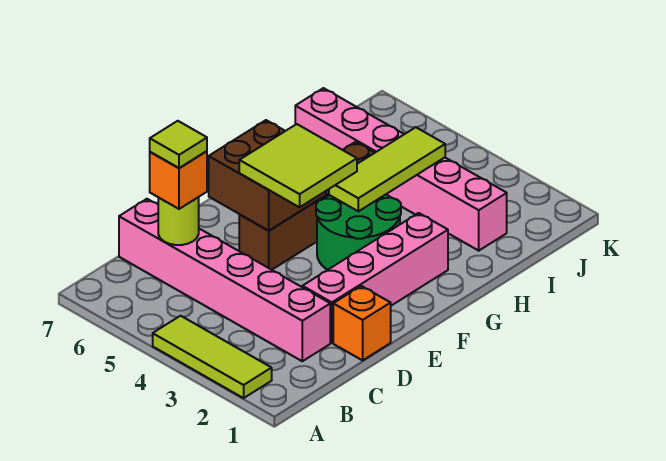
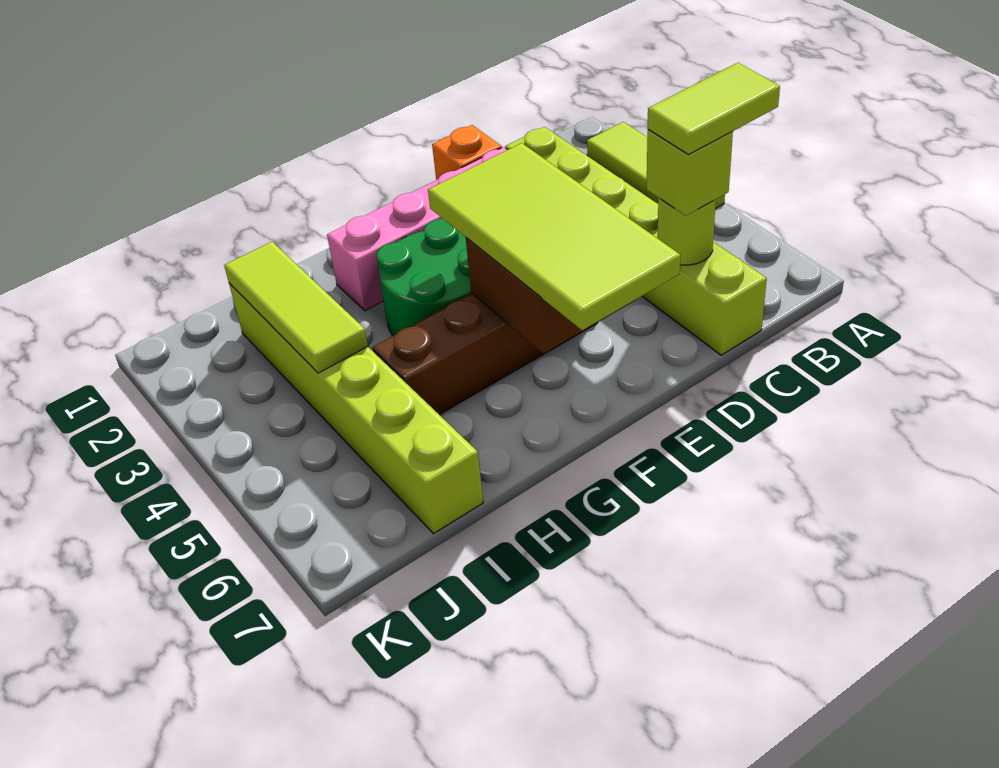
pink 1x6 brick [119,199,330,361] -> lime 1x6 brick [505,127,767,355]
orange 1x1 brick [150,151,207,209] -> lime 1x1 brick [647,129,733,216]
lime 1x1 tile [150,121,207,168] -> lime 1x2 tile [648,63,780,155]
lime 2x2 tile [239,124,357,207] -> lime 2x4 tile [428,143,680,330]
lime 1x3 tile [329,127,445,211] -> lime 1x3 tile turned to [224,242,368,373]
pink 1x6 brick [295,88,507,251] -> lime 1x6 brick [229,283,483,534]

